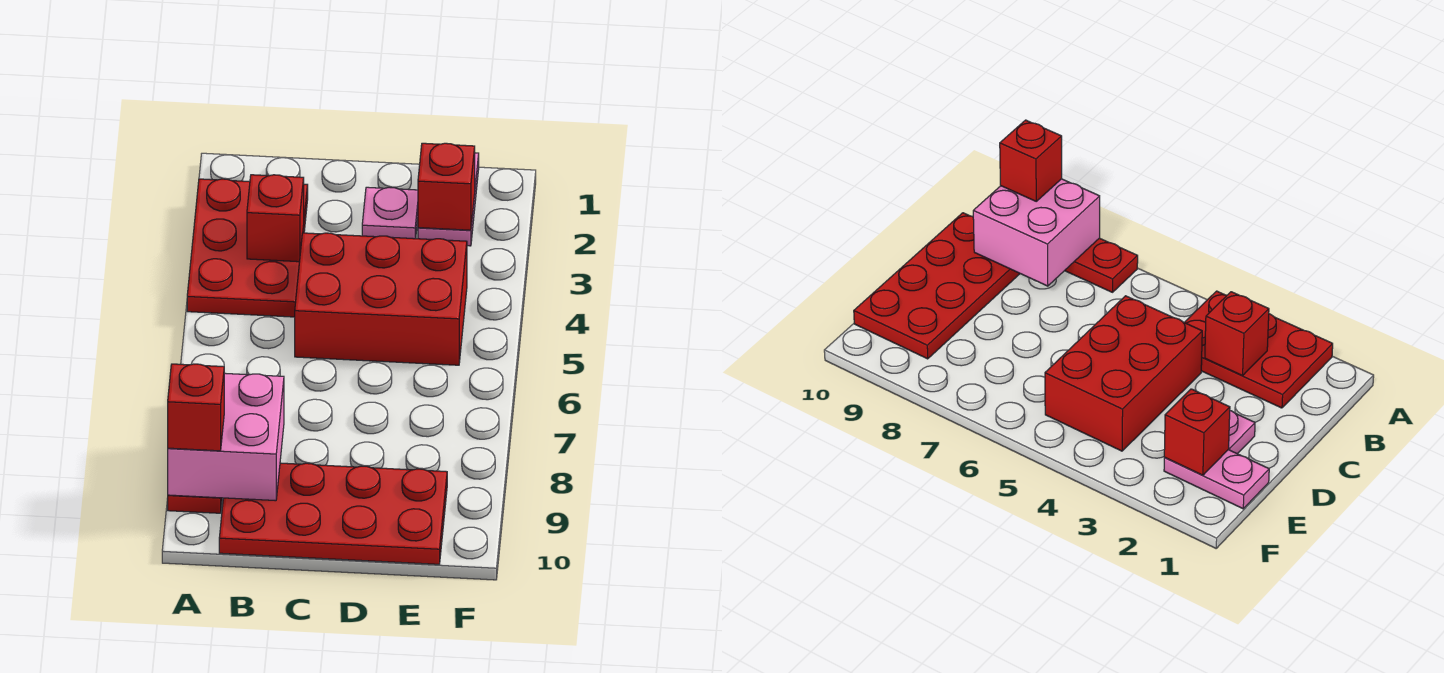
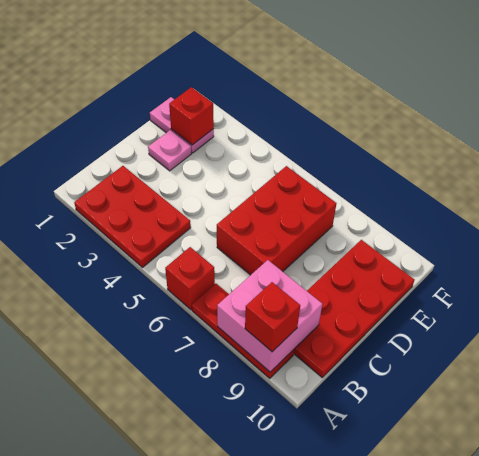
red 1x1 brick [247,175,304,262] -> red 1x1 brick moved to [165,247,215,310]
red 2x3 brick [295,233,467,365] -> red 2x3 brick moved to [217,166,336,275]

